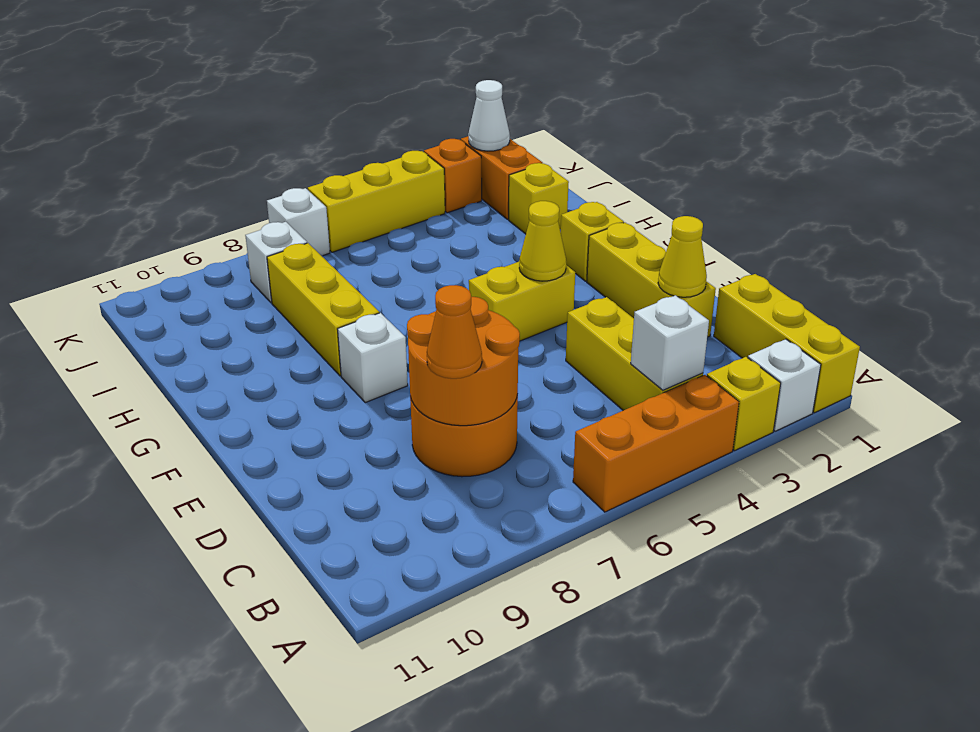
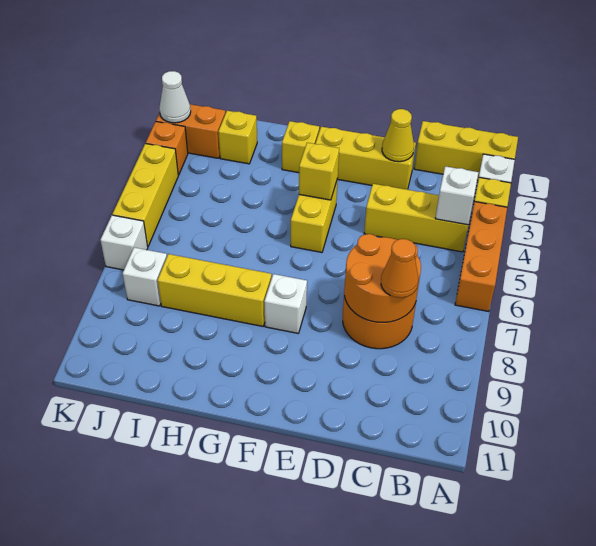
yellow 1x1 cone [519,201,566,281] -> yellow 1x1 brick [299,143,339,200]

